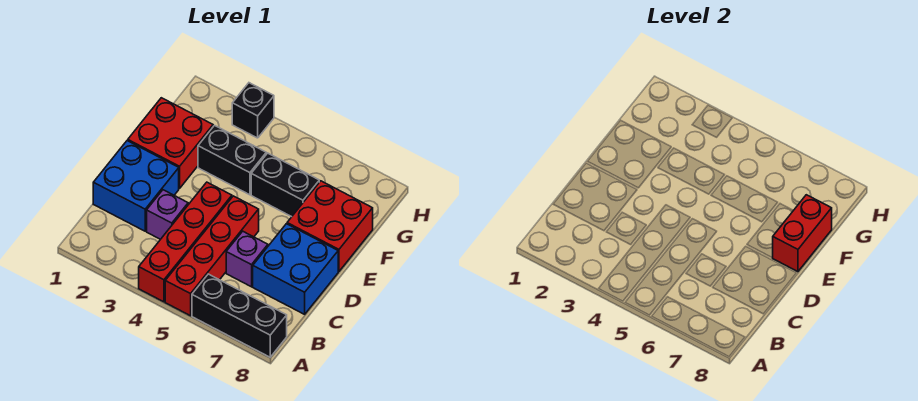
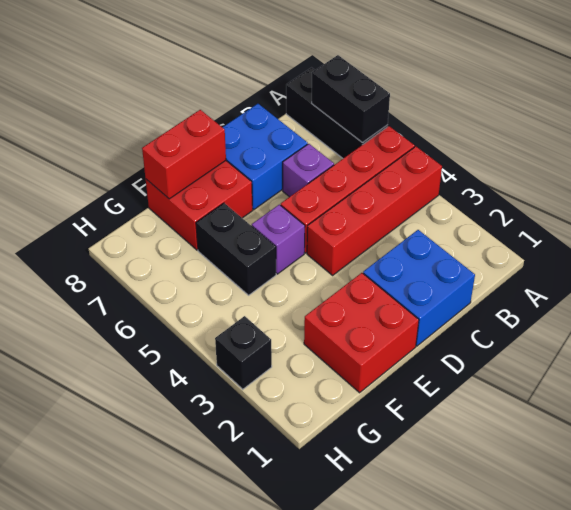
purple 1x1 brick [147,190,188,239] -> purple 1x1 brick moved to [252,205,305,274]
black 1x2 brick [198,126,266,195] -> black 1x2 brick moved to [312,55,390,143]

